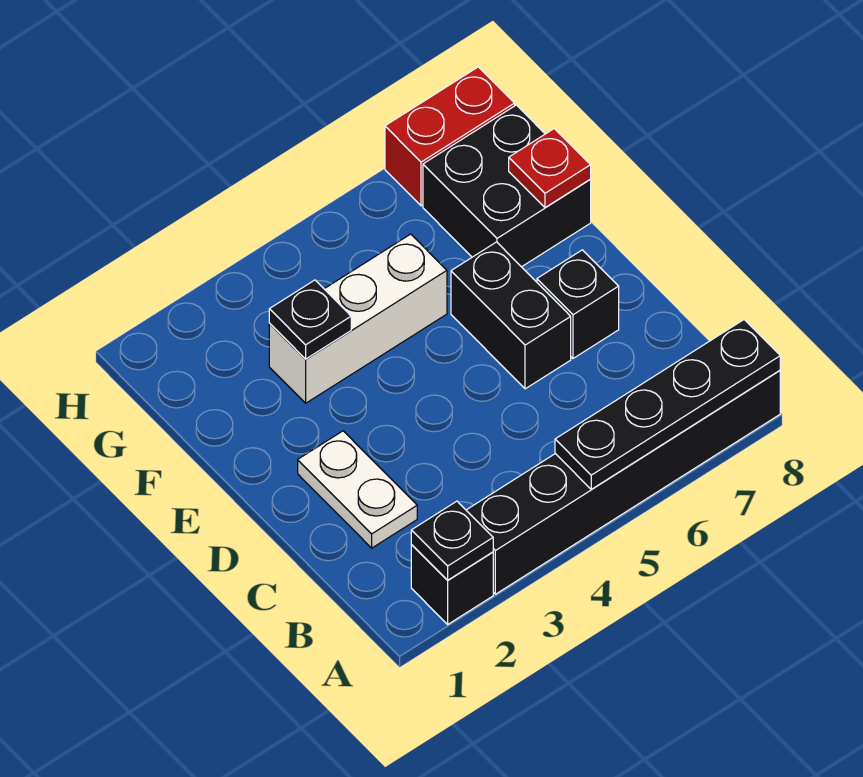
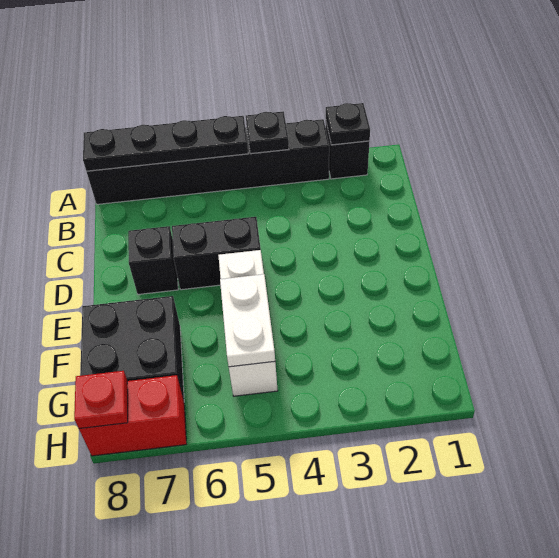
white 1x2 plate [298,431,417,548] -> white 1x2 plate moved to [220,274,275,367]
black 1x2 brick [451,242,571,389] -> black 1x2 brick turned to [172,217,261,290]
white 1x3 brick [269,234,447,403] -> white 1x3 brick turned to [218,250,278,396]
black 1x1 plate [269,280,351,359] -> black 1x1 plate moved to [246,111,289,154]
red 1x1 plate [509,129,591,208] -> red 1x1 plate moved to [74,371,128,429]

